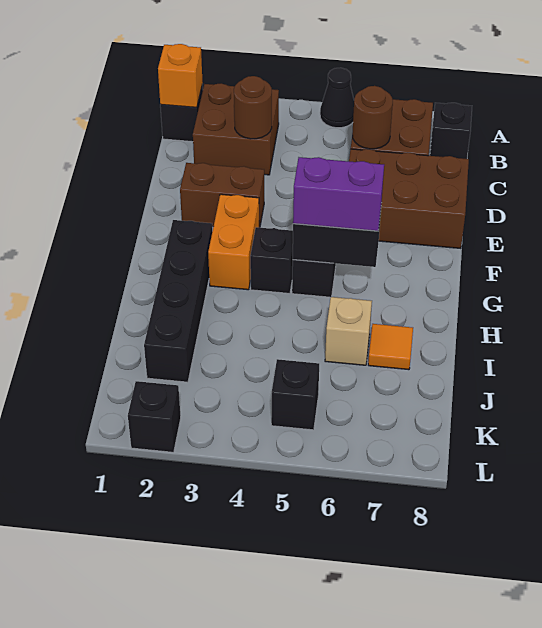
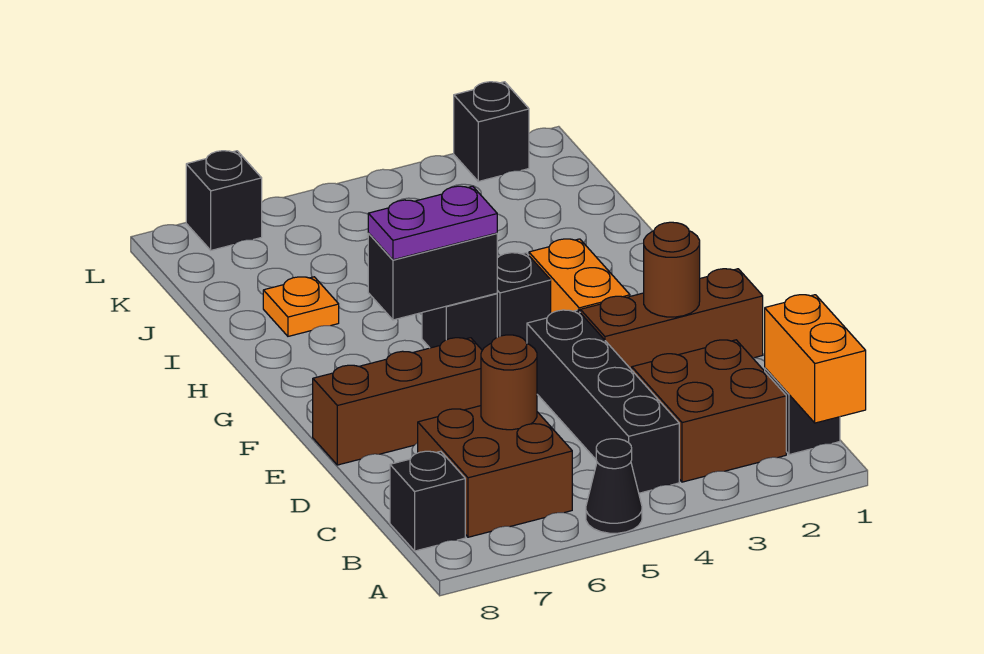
orange 1x1 brick [158,44,203,107] -> orange 1x2 brick [765,295,866,423]
brown 1x1 round brick [234,76,272,139] -> brown 1x1 round brick moved to [644,222,700,317]
brown 2x3 brick [349,149,469,248] -> brown 1x3 brick [313,338,482,465]
brown 1x2 brick [180,163,264,228] -> brown 1x3 brick [580,269,763,370]
black 1x4 brick [144,220,212,382] -> black 1x4 brick moved to [527,310,679,493]
purple 1x2 brick [293,157,384,231] -> purple 1x2 plate [368,186,497,260]
tan 1x1 brick [325,297,372,365] -> none
orange 1x1 tile [368,324,413,370] -> orange 1x1 plate [263,277,339,336]
black 1x1 brick [271,359,319,430] -> black 1x1 brick moved to [186,151,262,250]

